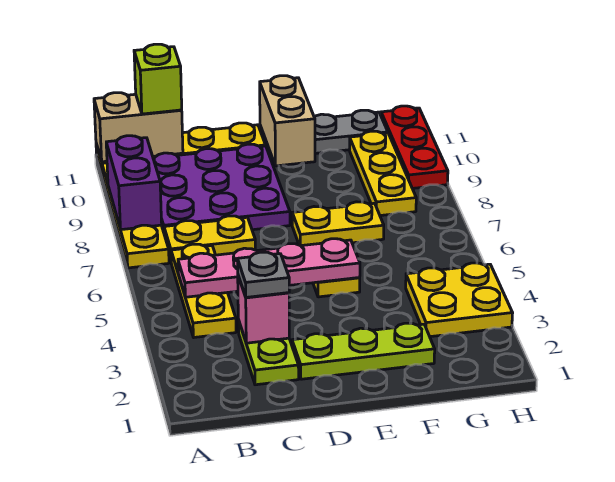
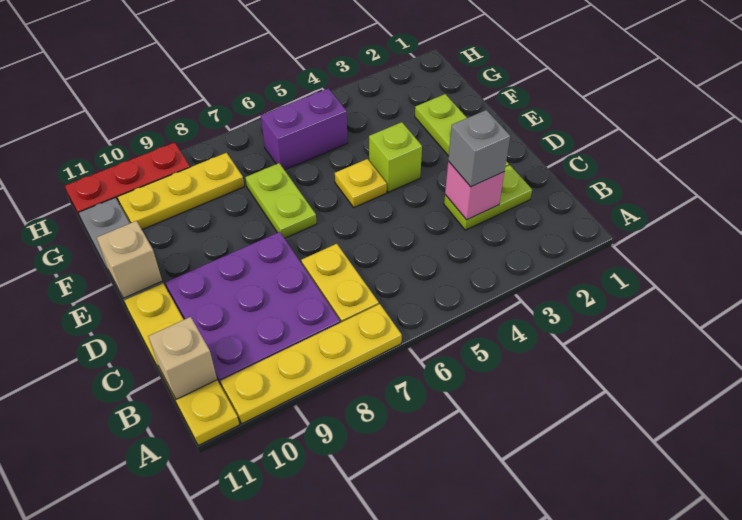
purple 1x2 brick [106,136,162,230] -> purple 1x2 brick moved to [261,88,348,170]
tan 1x2 brick [94,93,183,162] -> tan 1x1 brick [148,317,217,399]
yellow 1x3 plate [171,244,236,337] -> none
pink 1x4 plate [178,239,360,297] -> none
lime 1x1 brick [134,44,182,114] -> lime 1x1 brick moved to [369,122,422,192]
grey 1x1 plate [237,252,289,297] -> grey 1x1 brick [448,110,510,187]
yellow 1x2 plate [292,202,384,246] -> lime 1x2 plate [245,163,317,238]
tan 1x2 brick [260,76,315,166] -> tan 1x1 brick [97,221,162,298]
yellow 2x2 plate [406,263,513,337] -> none

